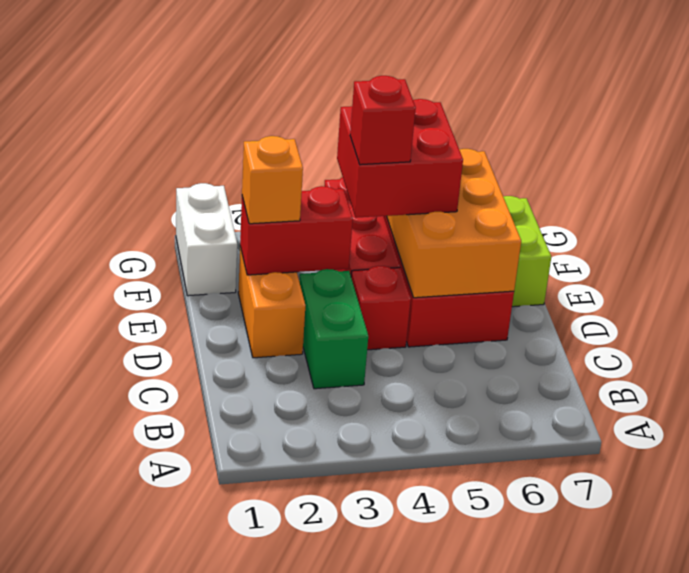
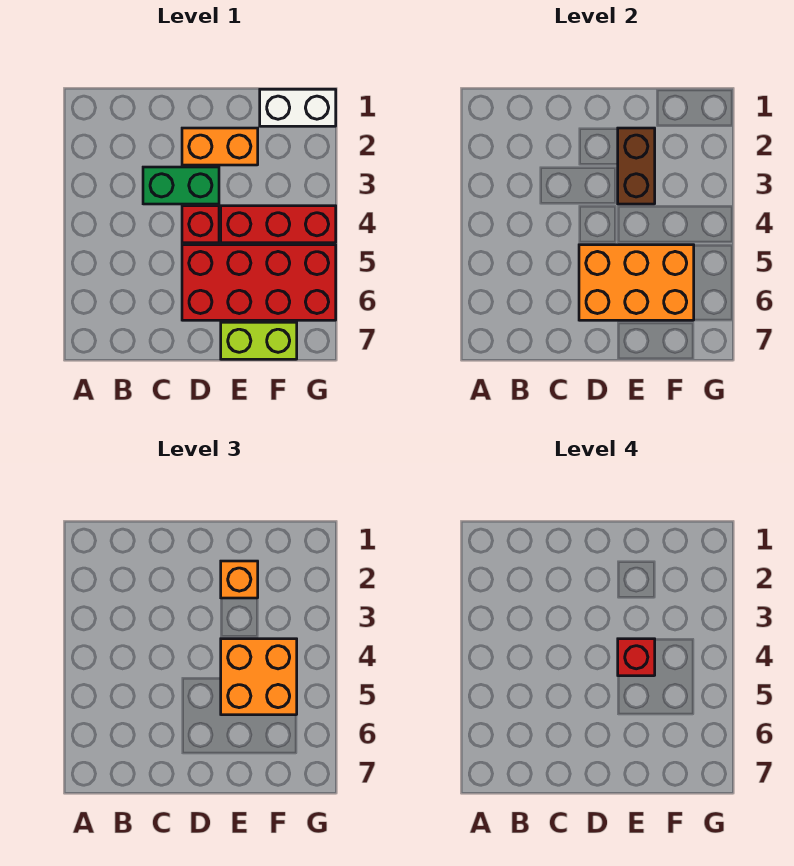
red 1x2 brick [240,186,353,275] -> brown 1x2 brick [618,128,655,204]
red 2x2 brick [337,99,463,218] -> orange 2x2 brick [221,639,297,715]

